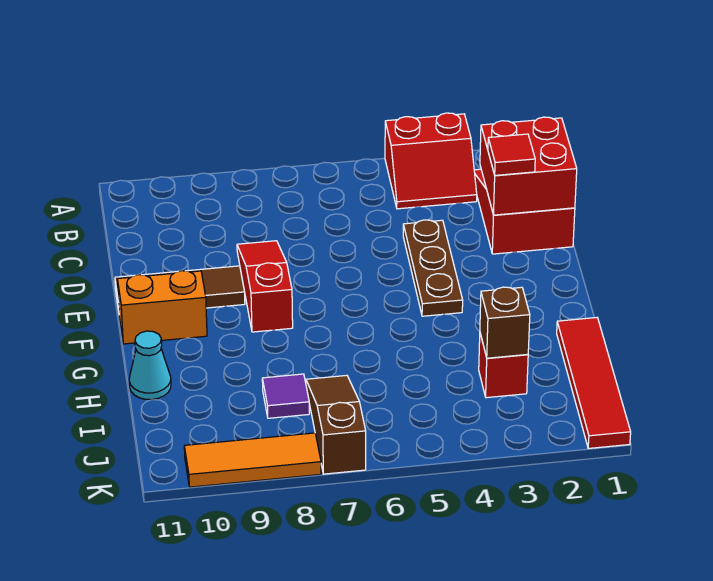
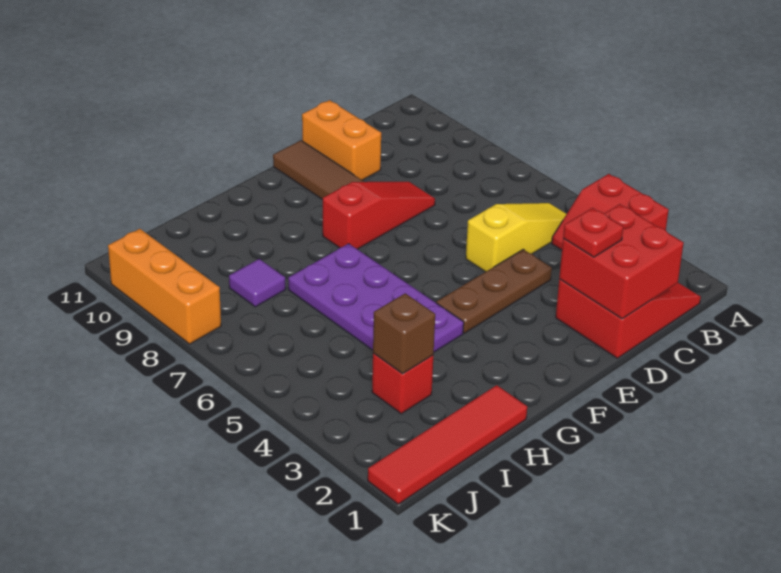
none -> yellow 1x3 slope [466,203,566,272]
red 1x1 tile [488,134,535,175] -> red 1x1 plate [563,208,623,257]
orange 1x2 brick [117,271,207,344] -> orange 1x2 brick moved to [302,100,381,180]
none -> purple 2x4 plate [288,244,464,352]
cyan 1x1 cone [129,331,171,400] -> none
brown 1x3 slope [306,375,366,474] -> none
orange 1x3 tile [184,433,321,487] -> orange 1x3 brick [108,229,221,344]

